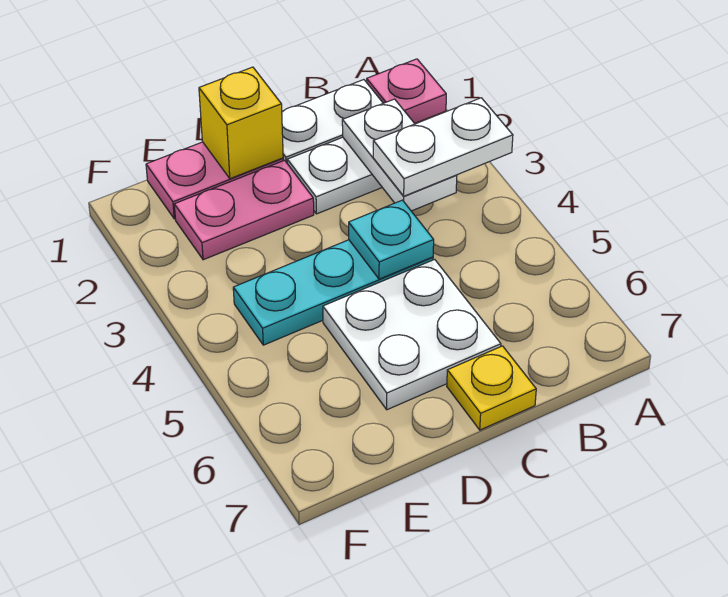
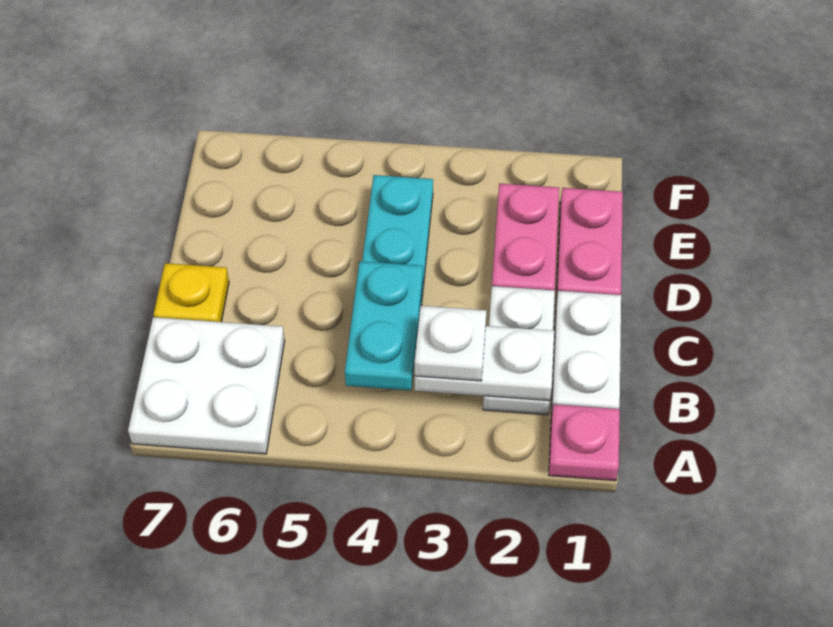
white 1x2 plate [373,98,513,196] -> white 1x1 plate [415,306,486,381]
cyan 1x1 plate [349,200,434,279] -> cyan 1x2 plate [345,261,423,390]
white 2x2 plate [323,259,501,410] -> white 2x2 plate moved to [128,317,285,454]
yellow 1x1 brick [199,67,283,179] -> none

